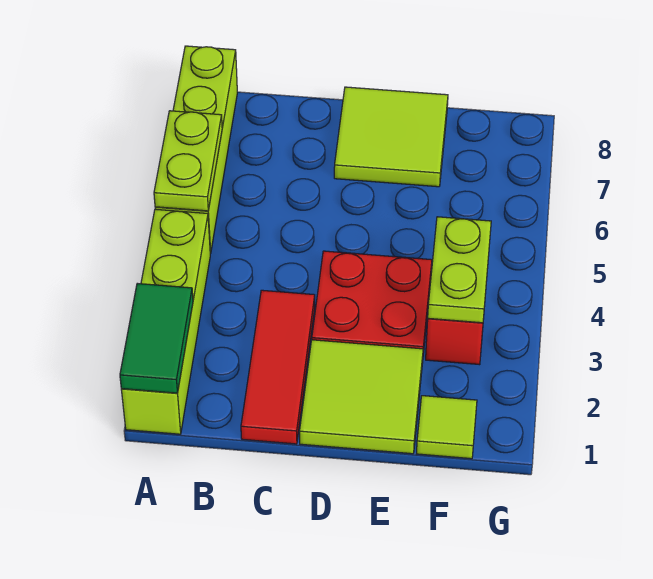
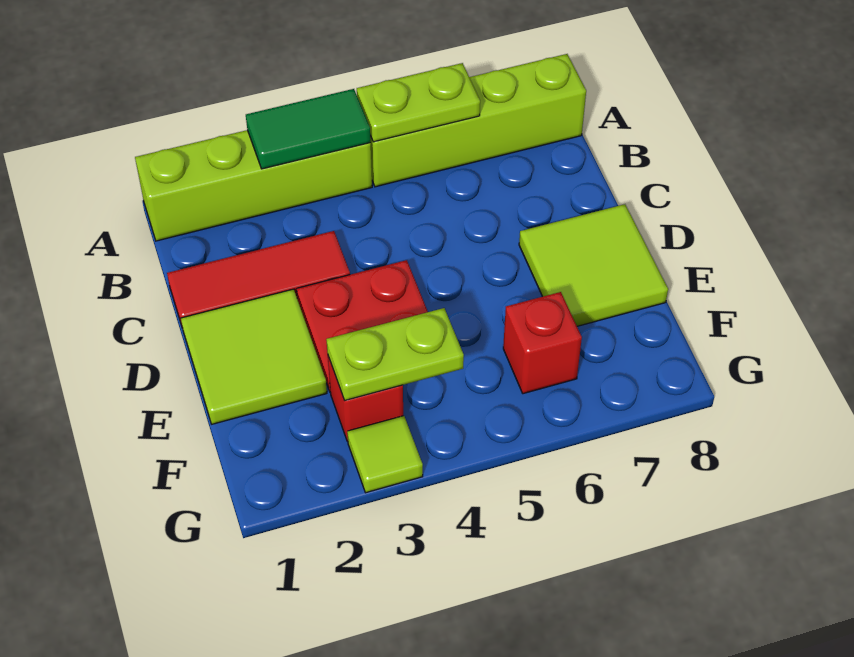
green 1x2 tile [120,283,193,393] -> green 1x2 tile moved to [246,89,371,169]
lime 1x1 tile [417,396,477,459] -> lime 1x1 tile moved to [347,416,423,493]
none -> red 1x1 brick [503,292,582,394]

